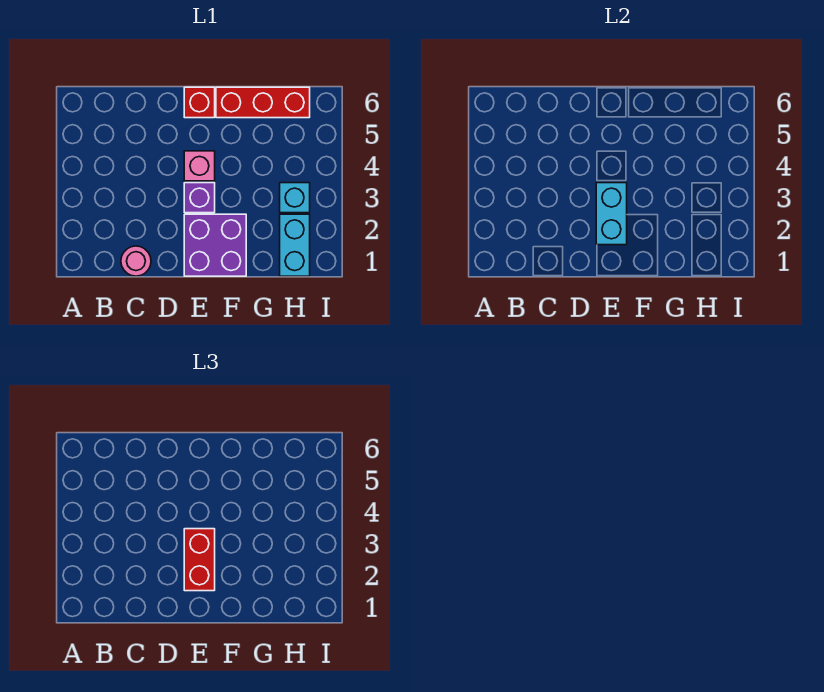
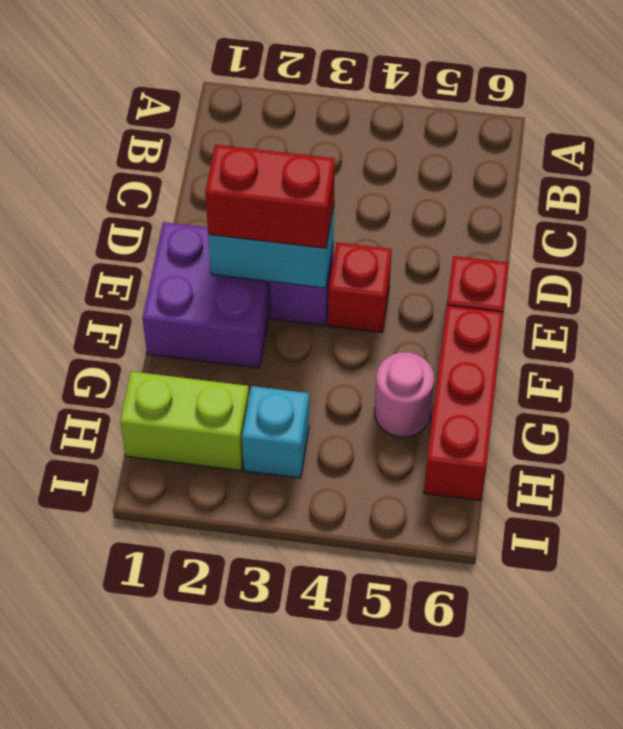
pink 1x1 round brick [121,246,151,276] -> pink 1x1 round brick moved to [375,352,434,437]
pink 1x1 brick [184,151,215,181] -> red 1x1 brick [328,243,392,333]
cyan 1x2 brick [280,214,310,276] -> lime 1x2 brick [120,371,249,471]

